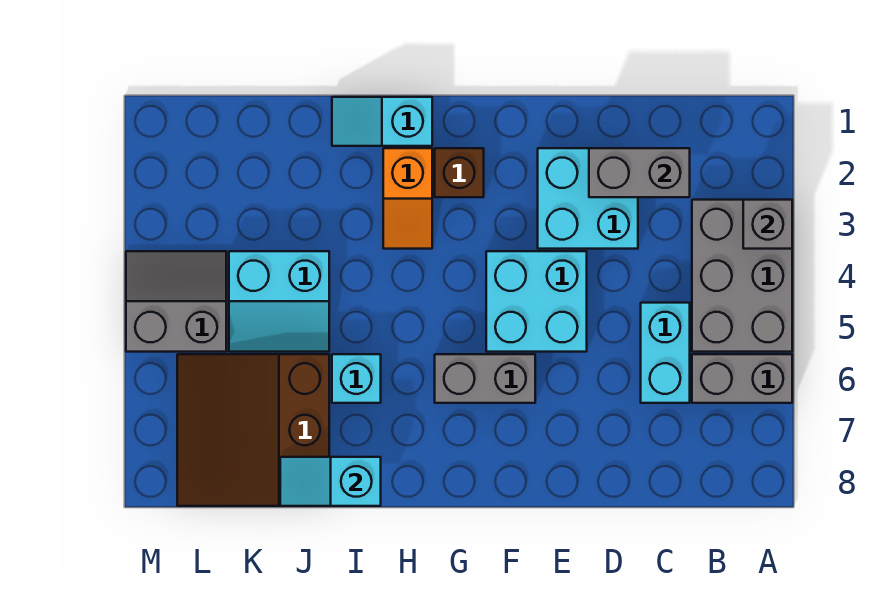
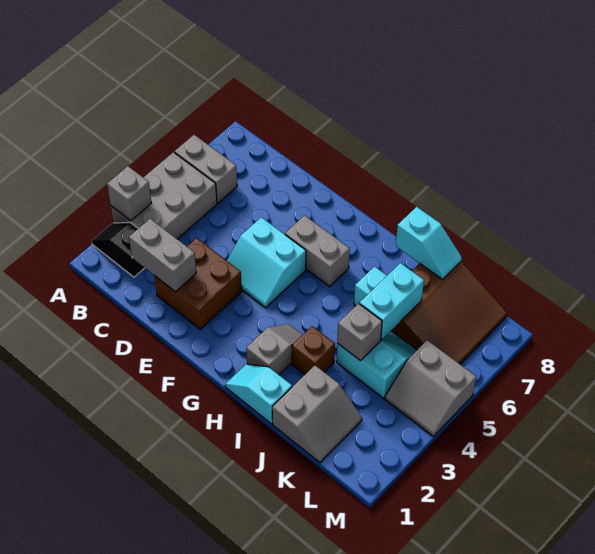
none -> black 1x2 slope [92,222,144,277]
cyan 1x2 brick [641,303,690,403] -> cyan 1x2 brick moved to [360,263,424,340]
cyan 2x2 brick [538,148,638,249] -> brown 2x2 brick [154,238,242,329]
cyan 2x2 brick [486,251,587,352] -> cyan 2x2 slope [227,217,306,308]
brown 1x1 brick [435,148,484,197] -> brown 1x1 brick moved to [292,326,335,374]
cyan 1x2 slope [332,97,432,146] -> cyan 1x2 slope turned to [225,364,292,424]
orange 1x2 slope [383,148,432,249] -> grey 1x2 slope [246,324,302,375]
none -> grey 2x2 slope [272,365,362,463]
none -> grey 1x1 brick [337,304,382,361]

